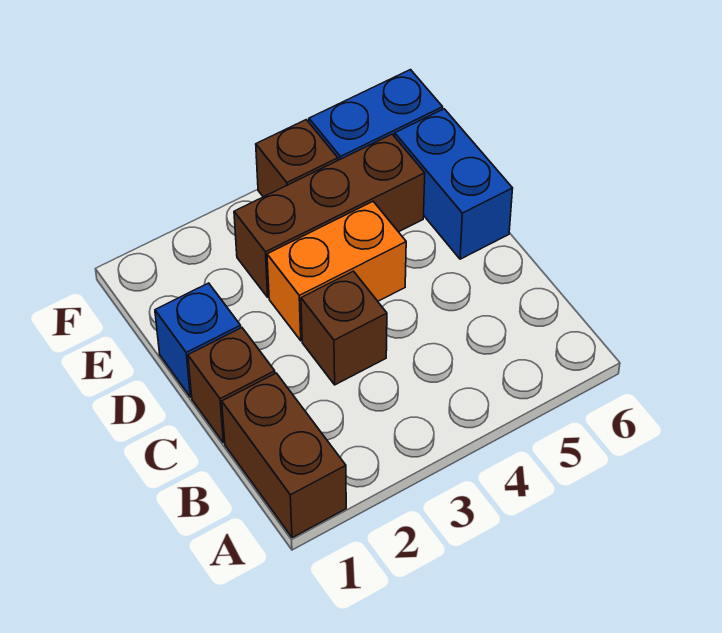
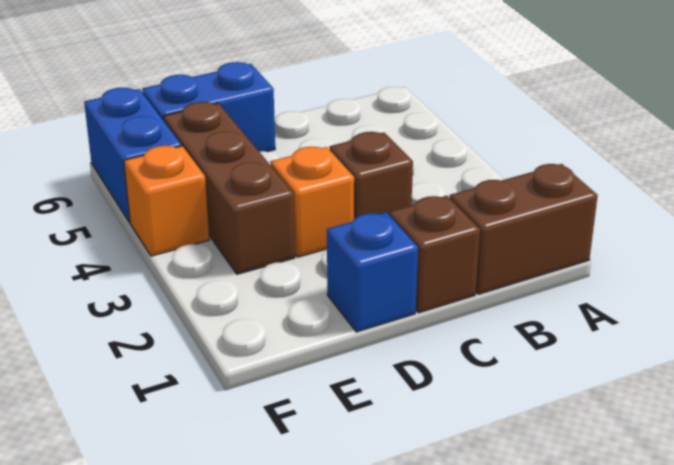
orange 1x2 brick [267,202,406,341] -> orange 1x1 brick [270,147,354,257]
brown 1x1 brick [256,120,338,197] -> orange 1x1 brick [124,146,209,256]

